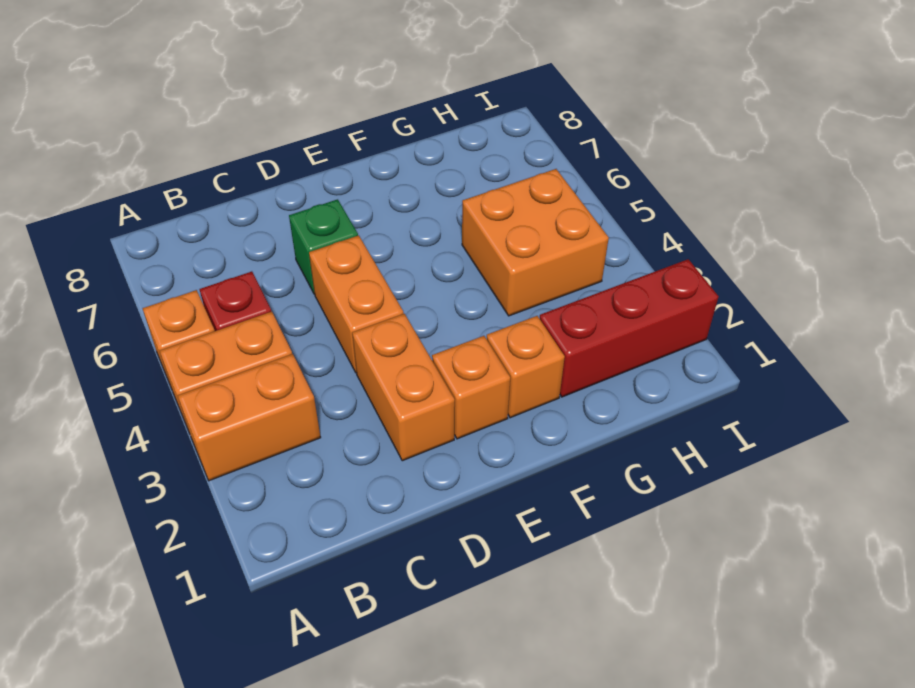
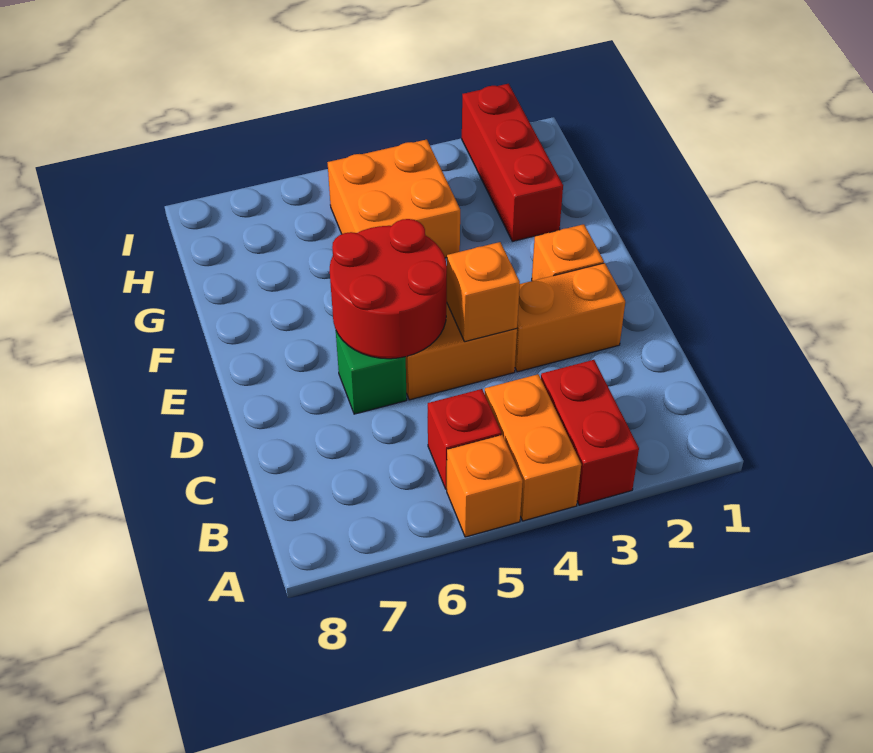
orange 1x2 brick [178,354,321,481] -> red 1x2 brick [541,360,639,505]
none -> red 2x2 round brick [330,219,447,359]
orange 1x1 brick [487,316,565,418] -> orange 1x1 brick moved to [447,242,520,342]

